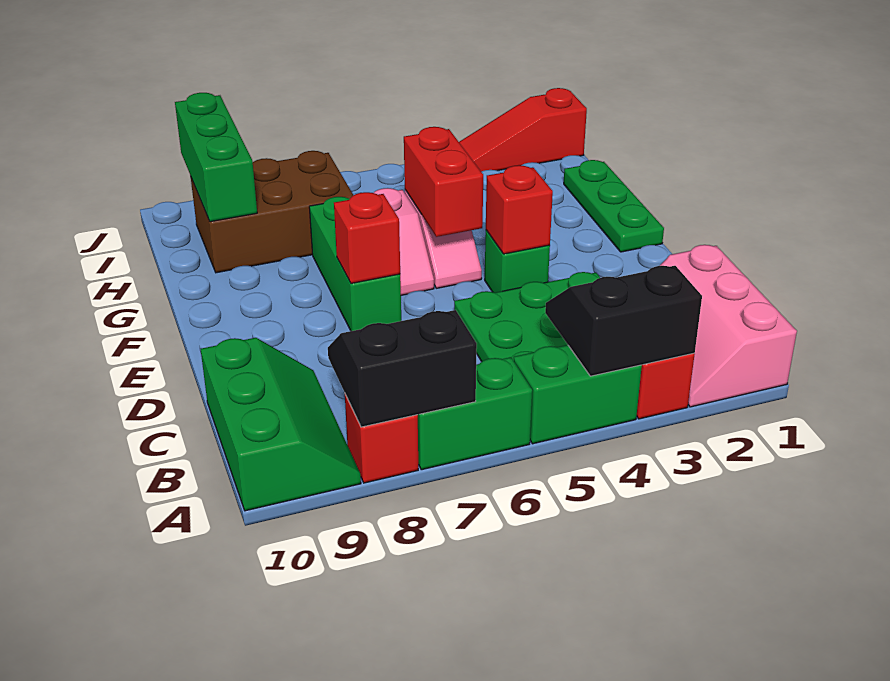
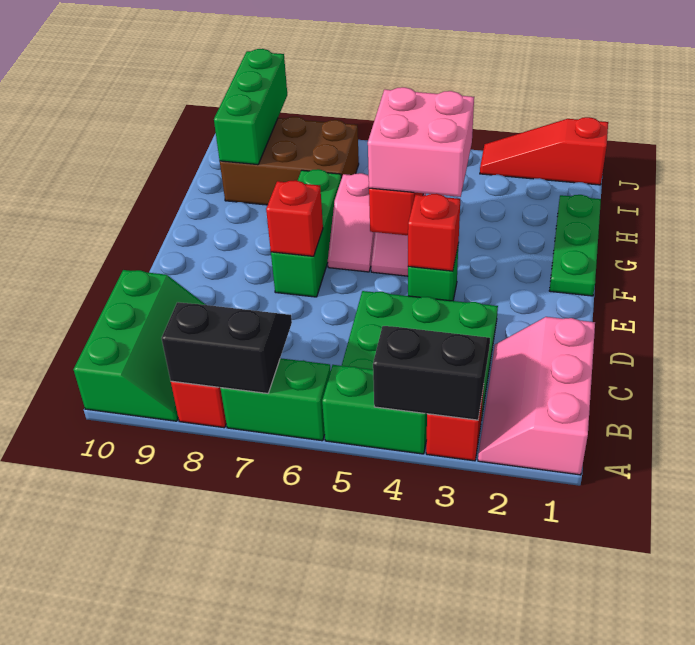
none -> pink 2x2 brick [368,87,474,197]

